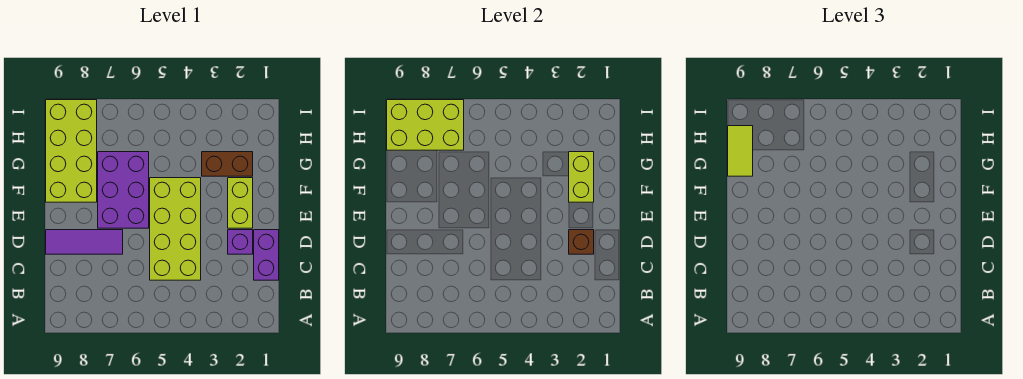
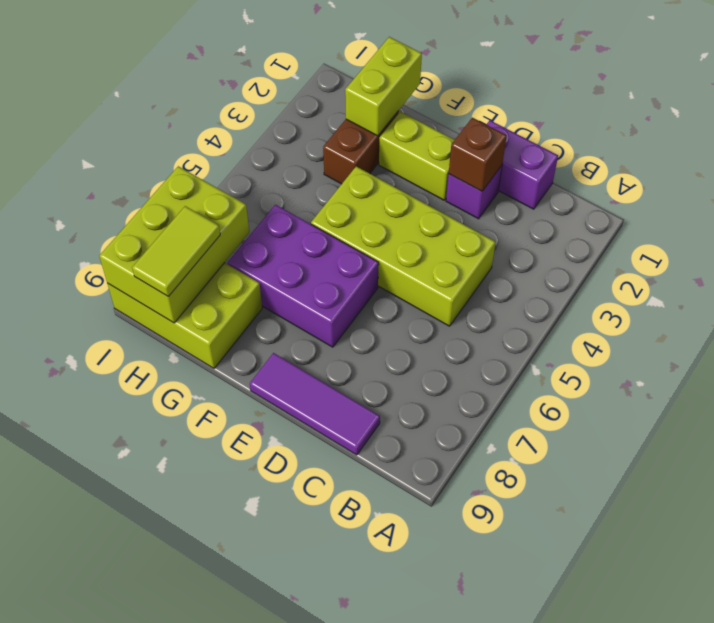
purple 1x3 tile [46,230,123,254] -> purple 1x3 tile turned to [250,353,380,455]
lime 1x2 brick [569,152,594,202] -> lime 1x2 brick turned to [345,37,422,136]
lime 2x4 brick [46,100,97,202] -> lime 2x3 brick [107,263,262,368]
lime 1x2 tile [728,126,753,176] -> lime 1x2 tile turned to [132,206,220,297]

